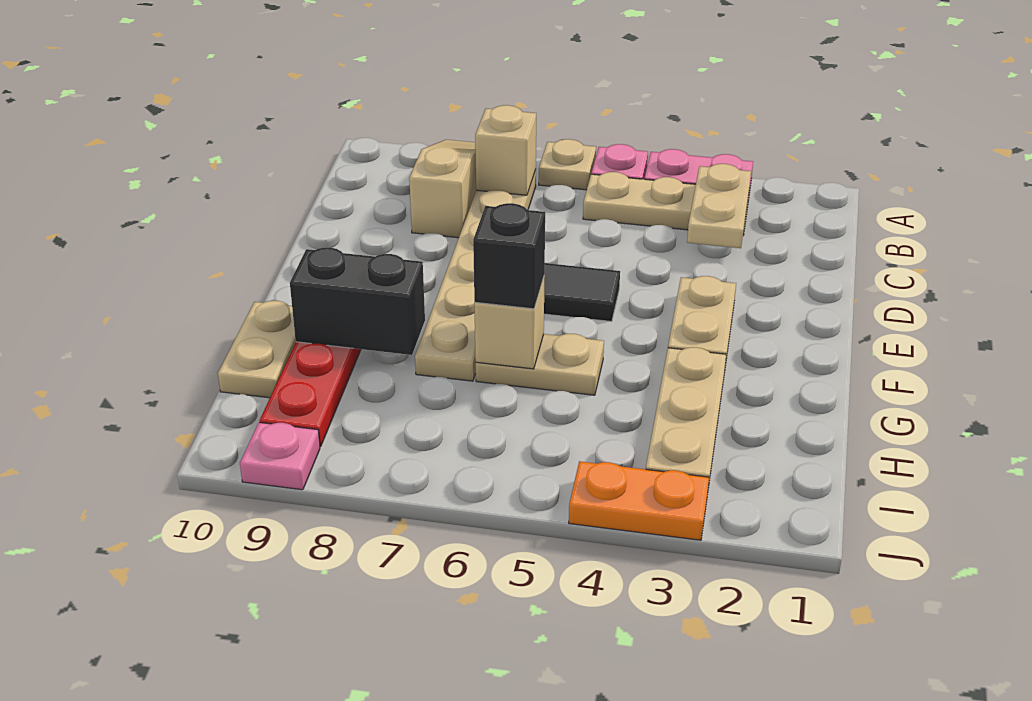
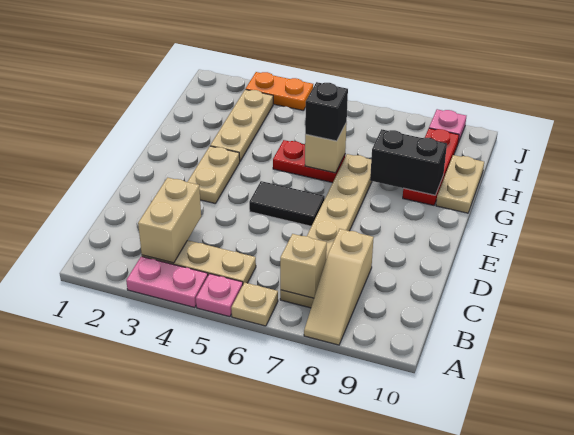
tan 1x2 plate [687,164,751,248] -> tan 1x2 brick [138,178,201,263]
tan 1x2 plate [476,334,604,395] -> red 1x2 plate [273,140,345,183]

